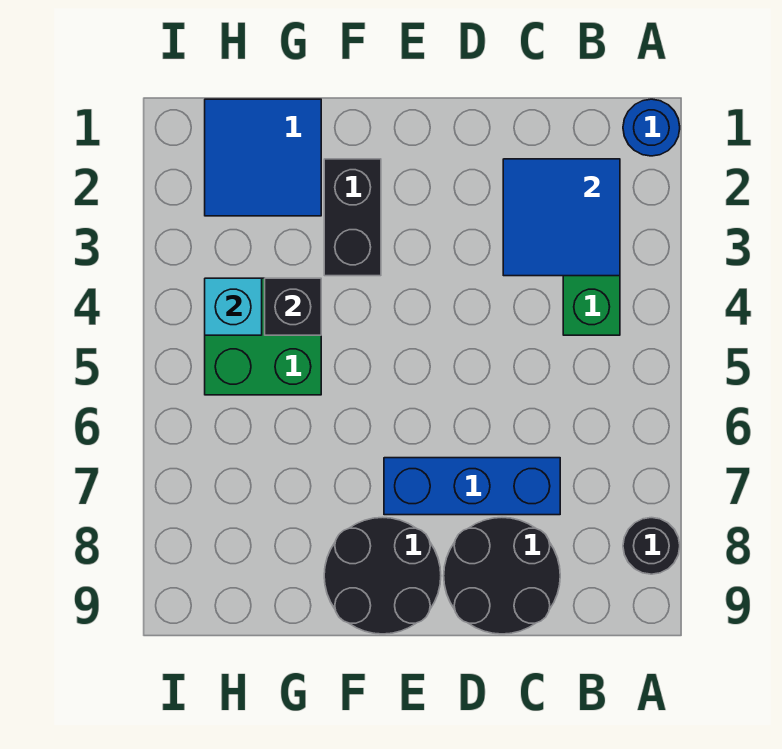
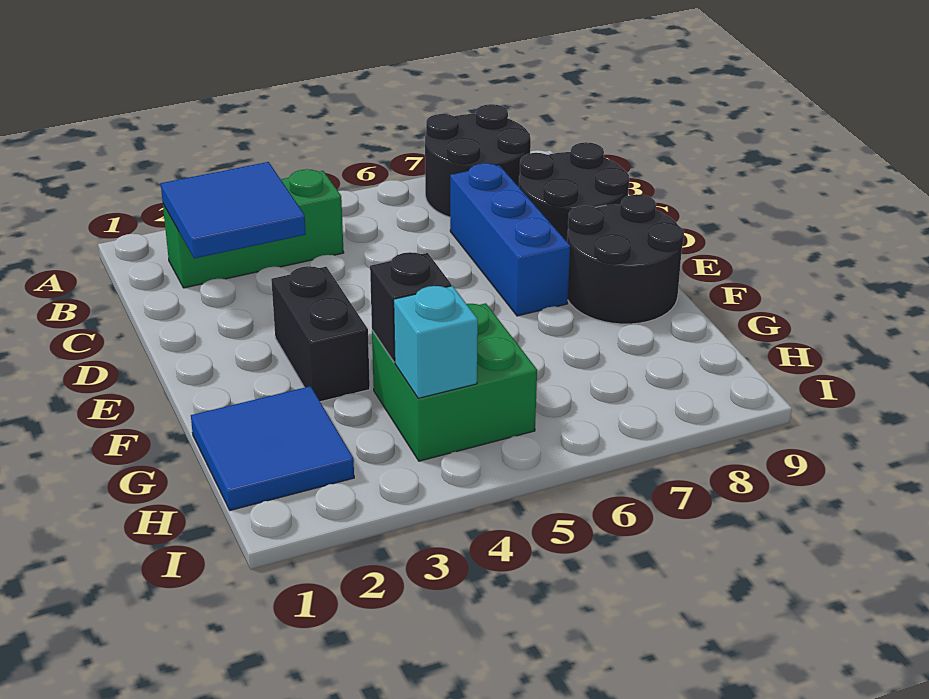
blue 1x1 round brick [623,99,680,156] -> none
black 1x1 round brick [623,518,680,574] -> black 2x2 round brick [425,104,531,217]
black 1x2 brick [324,159,381,276] -> black 1x2 brick turned to [271,266,370,402]

